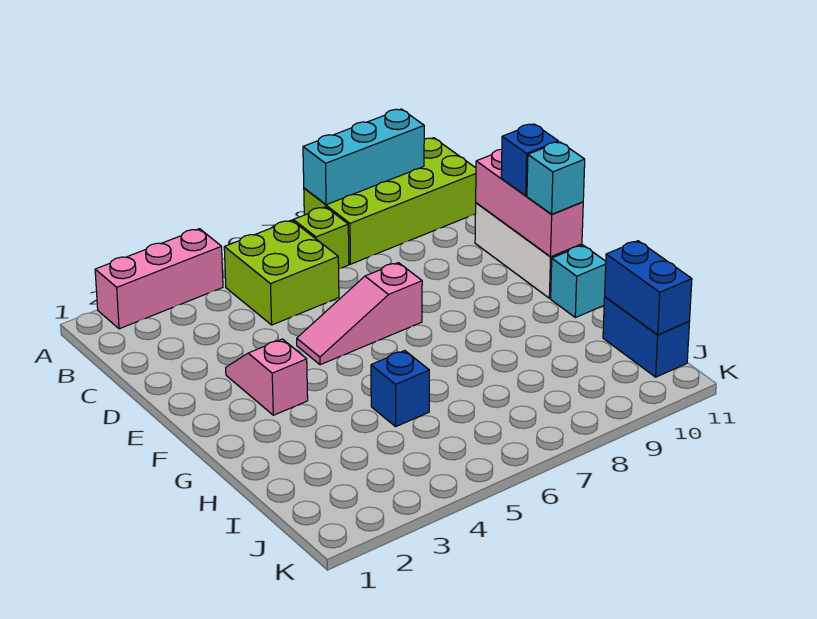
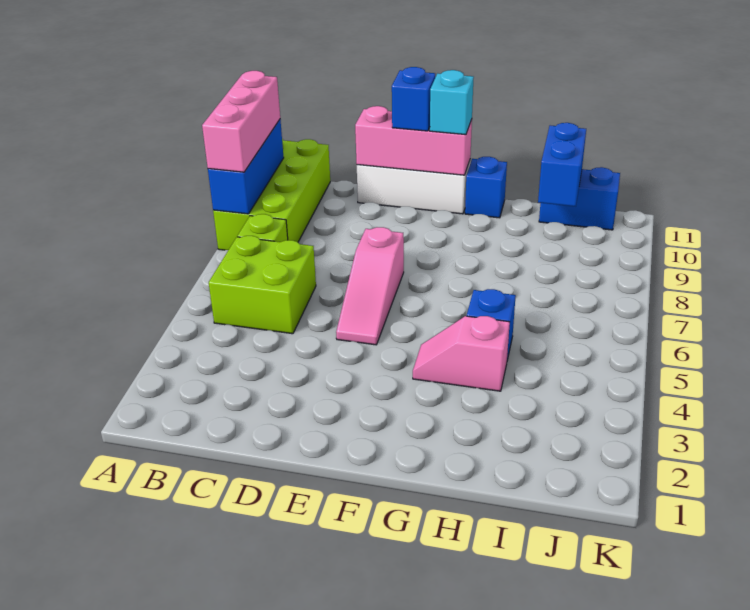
pink 1x3 brick [95,229,223,329] -> pink 1x3 brick moved to [202,71,280,172]
cyan 1x3 brick [303,109,424,205] -> blue 1x3 brick [208,120,284,214]
pink 1x2 slope [226,339,308,415] -> pink 1x2 slope moved to [413,316,510,391]
cyan 1x1 brick [551,245,606,318] -> blue 1x1 brick [465,157,507,218]
blue 1x2 brick [605,241,692,335] -> blue 1x2 brick turned to [538,123,586,206]

